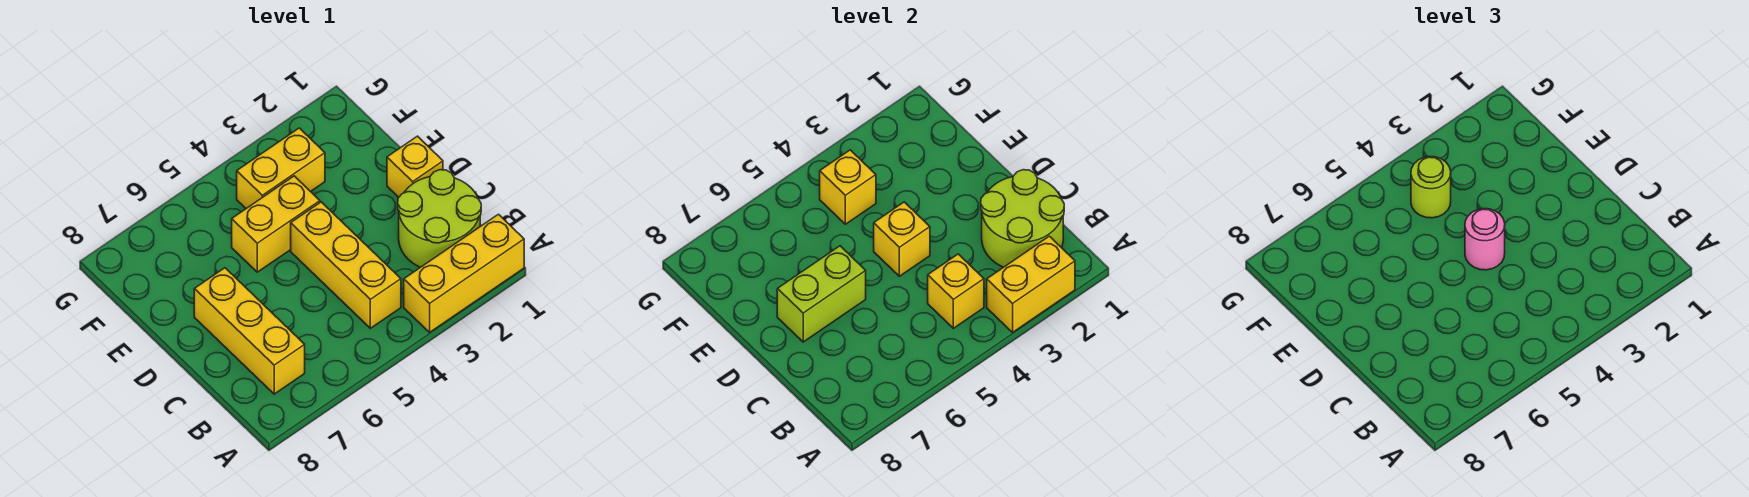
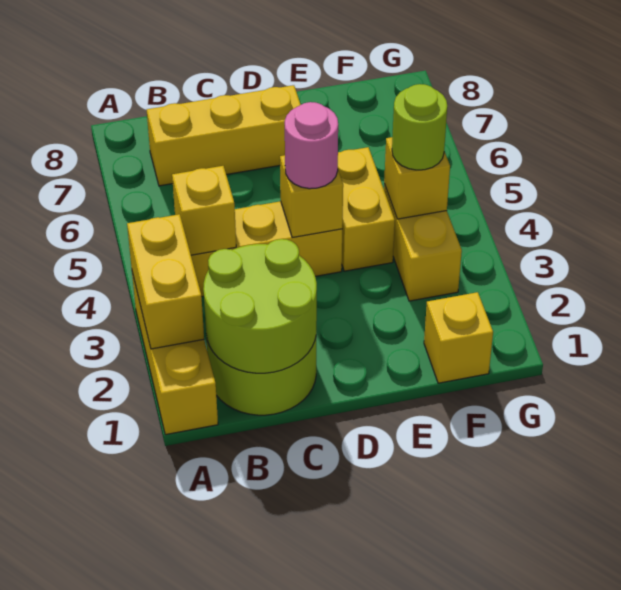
yellow 1x1 brick [387,136,443,197] -> yellow 1x1 brick moved to [424,292,493,383]
lime 1x2 brick [777,246,866,342] -> none

